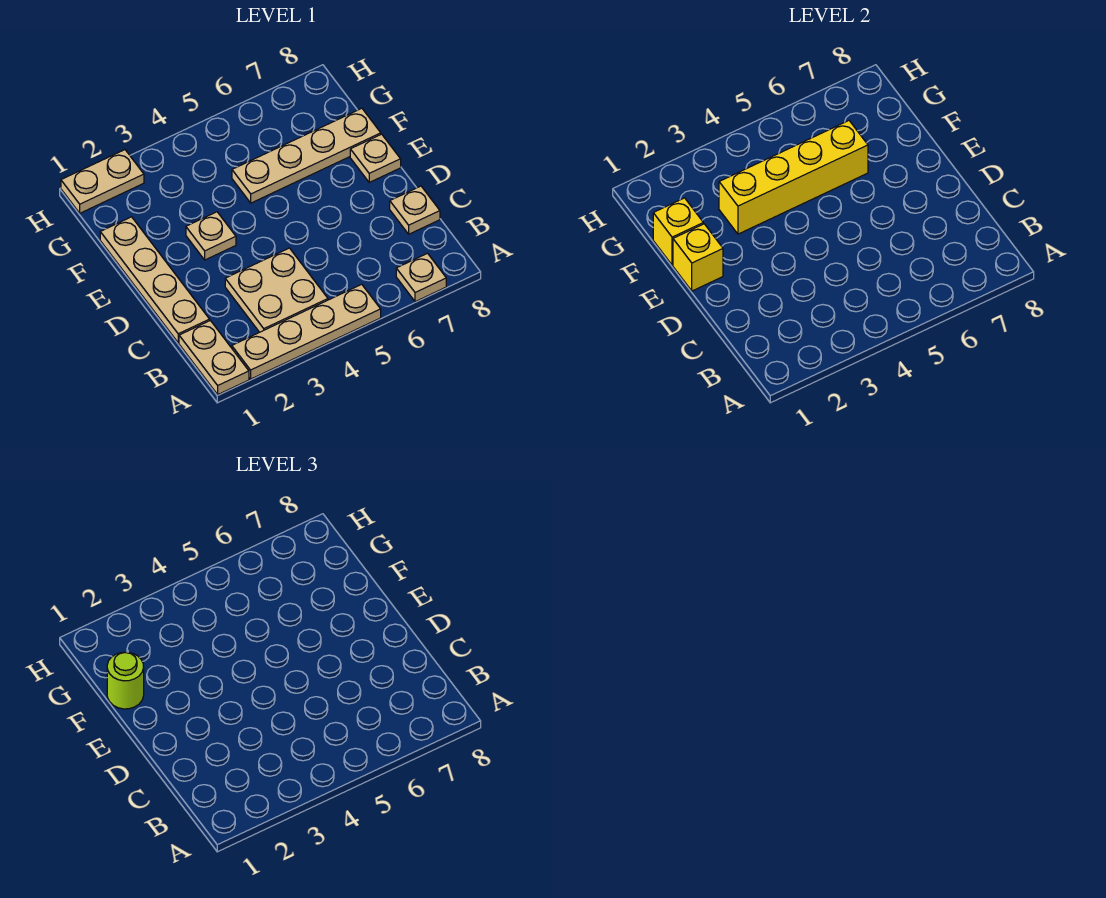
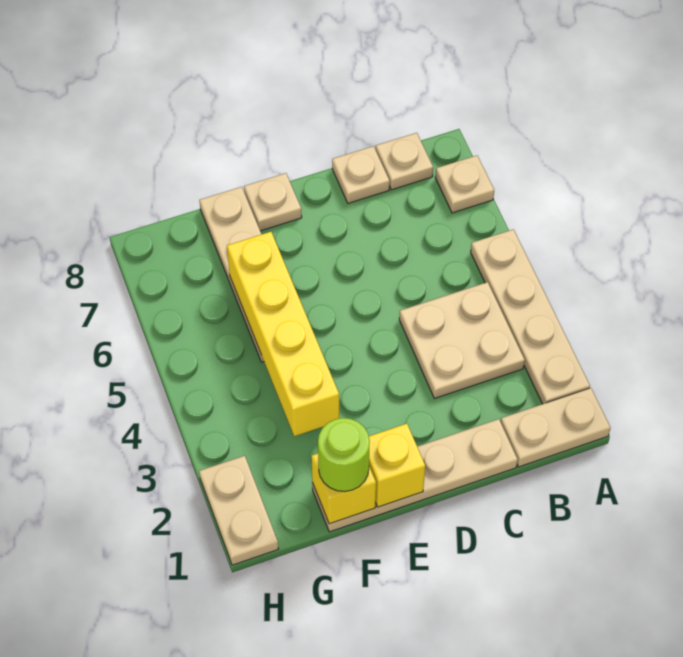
tan 1x1 plate [186,212,236,260] -> tan 1x1 plate moved to [376,133,433,190]

